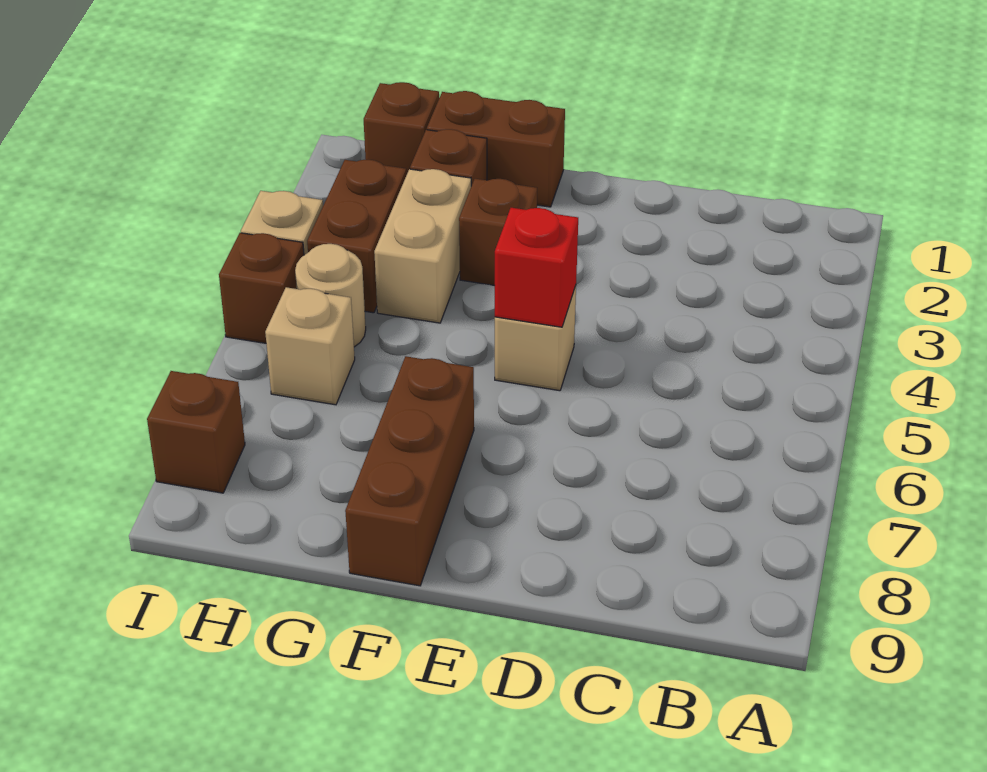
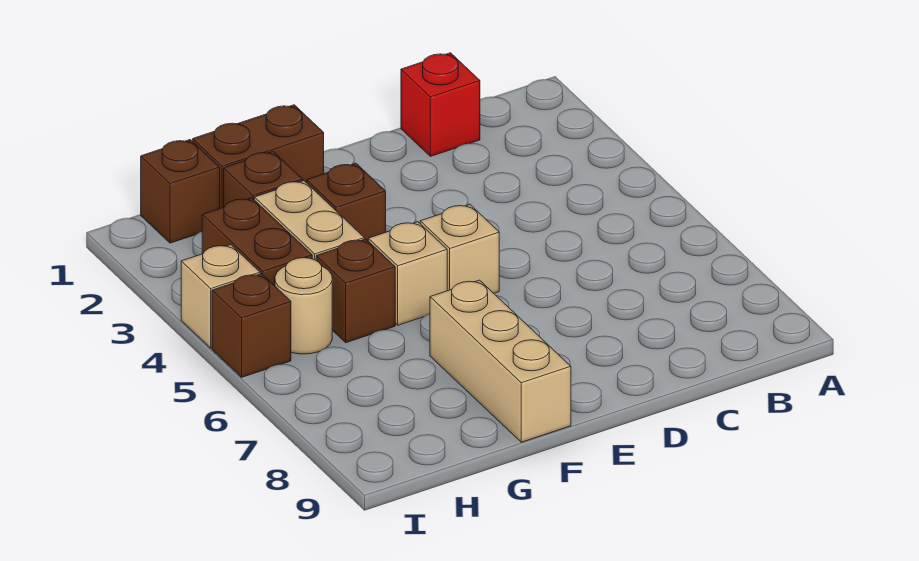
red 1x1 brick [495,208,578,327] -> red 1x1 brick moved to [401,53,480,156]
brown 1x3 brick [345,356,474,586] -> tan 1x3 brick [430,280,571,442]
tan 1x1 brick [265,287,355,405] -> tan 1x1 brick moved to [368,222,447,325]
brown 1x1 brick [147,371,245,493] -> brown 1x1 brick moved to [316,239,395,343]

